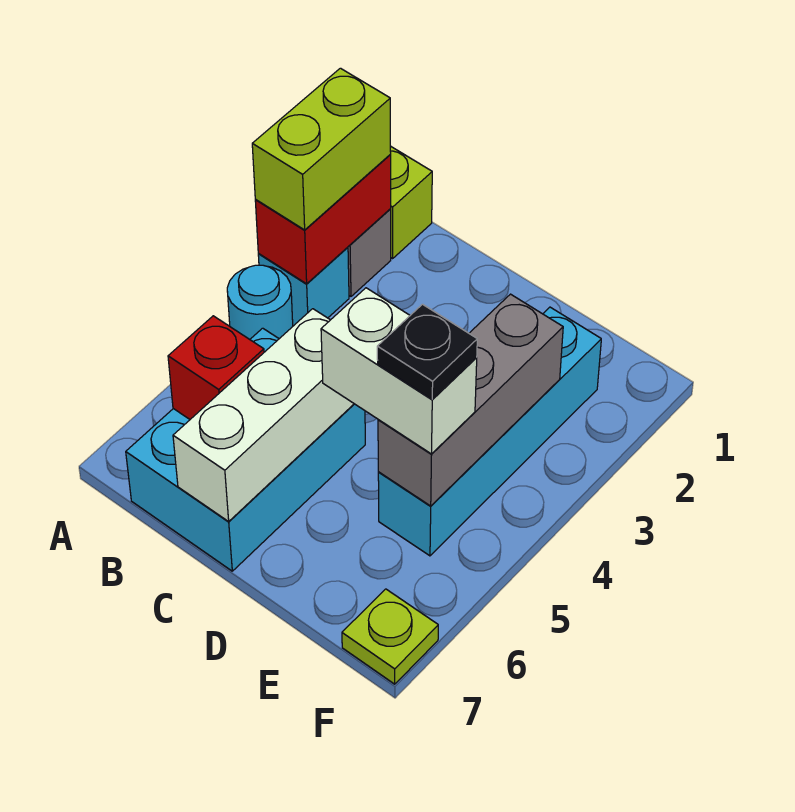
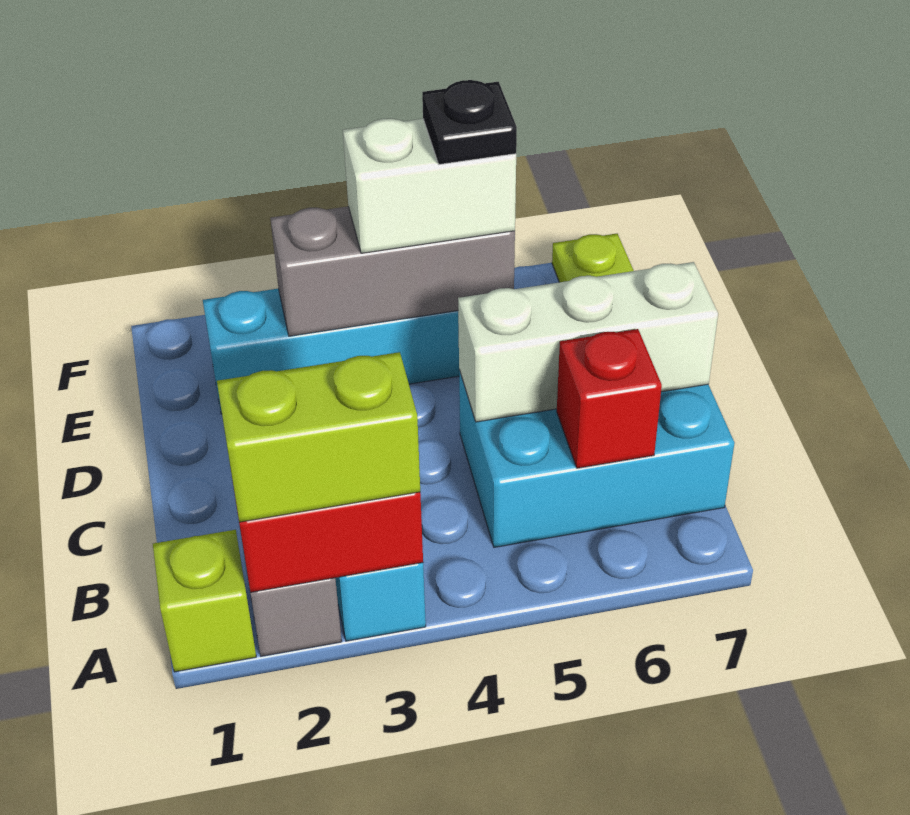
cyan 1x1 round brick [227,265,293,339] -> none
white 1x2 brick [321,288,477,454] -> white 1x2 brick turned to [343,118,516,253]

